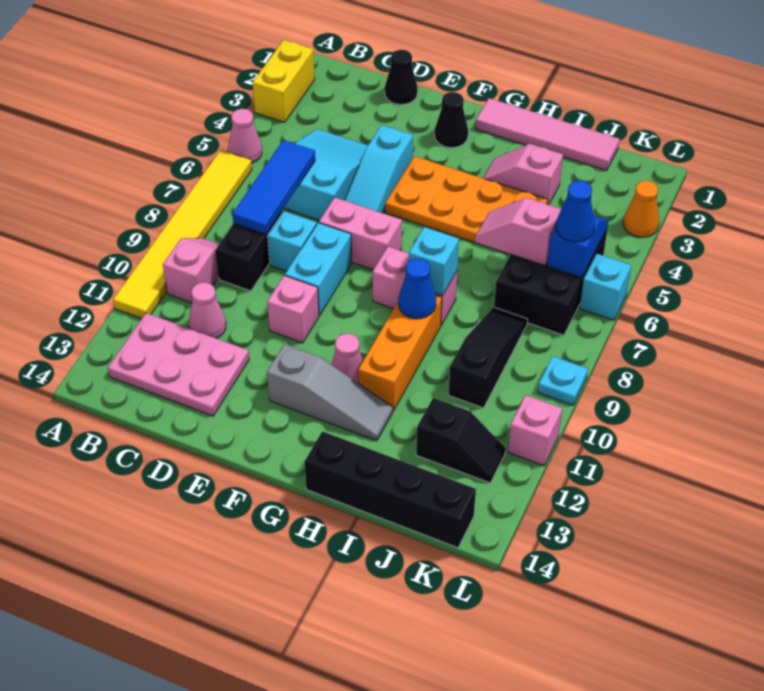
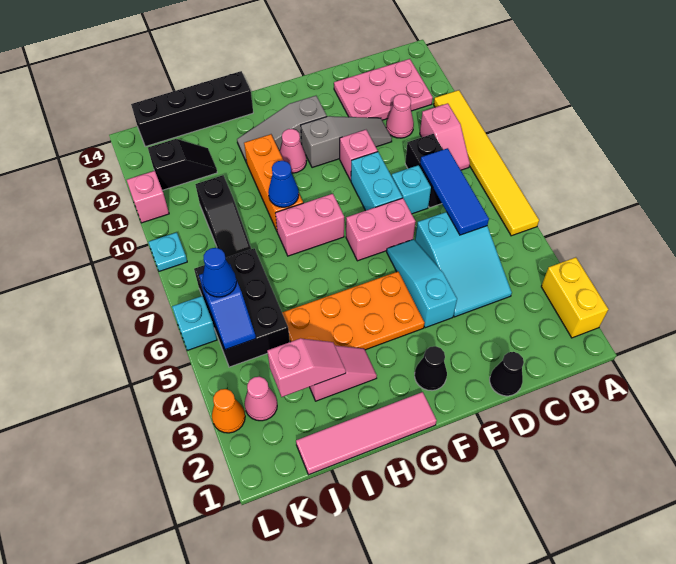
pink 1x1 cone [228,109,262,163] -> pink 1x1 cone moved to [244,377,277,421]
none -> grey 1x3 slope [301,116,392,168]
cyan 1x1 brick [409,227,459,295] -> none
pink 1x2 slope [475,198,561,266] -> pink 1x2 slope moved to [267,339,346,397]
black 1x2 slope [416,398,506,483] -> black 1x2 slope turned to [148,139,217,190]

